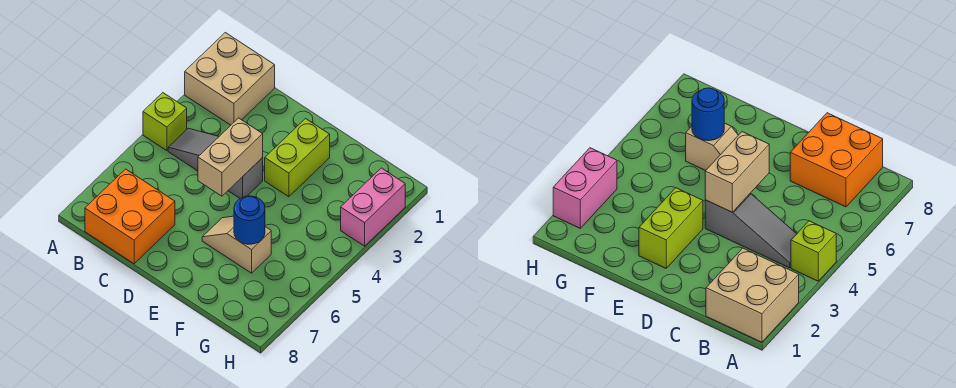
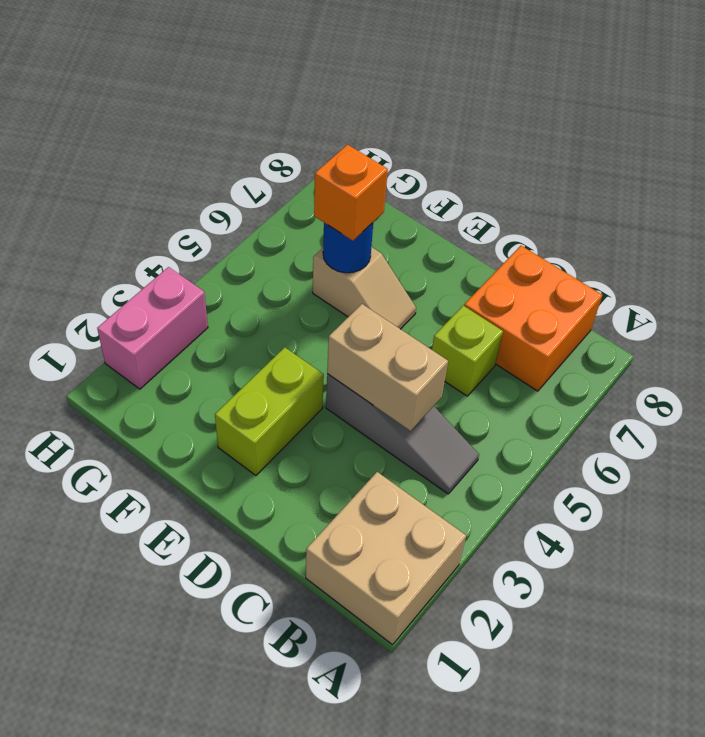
lime 1x1 brick [143,93,187,151] -> lime 1x1 brick moved to [432,306,503,396]
tan 1x2 brick [198,118,263,196] -> tan 1x2 brick turned to [327,304,448,431]
none -> orange 1x1 brick [314,145,388,241]

